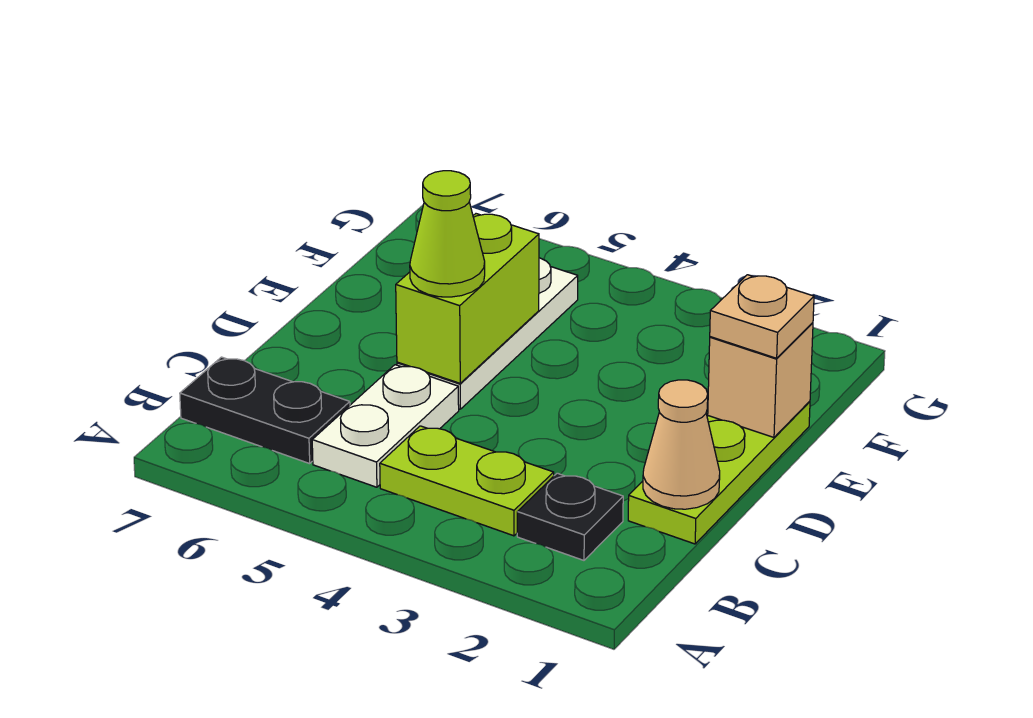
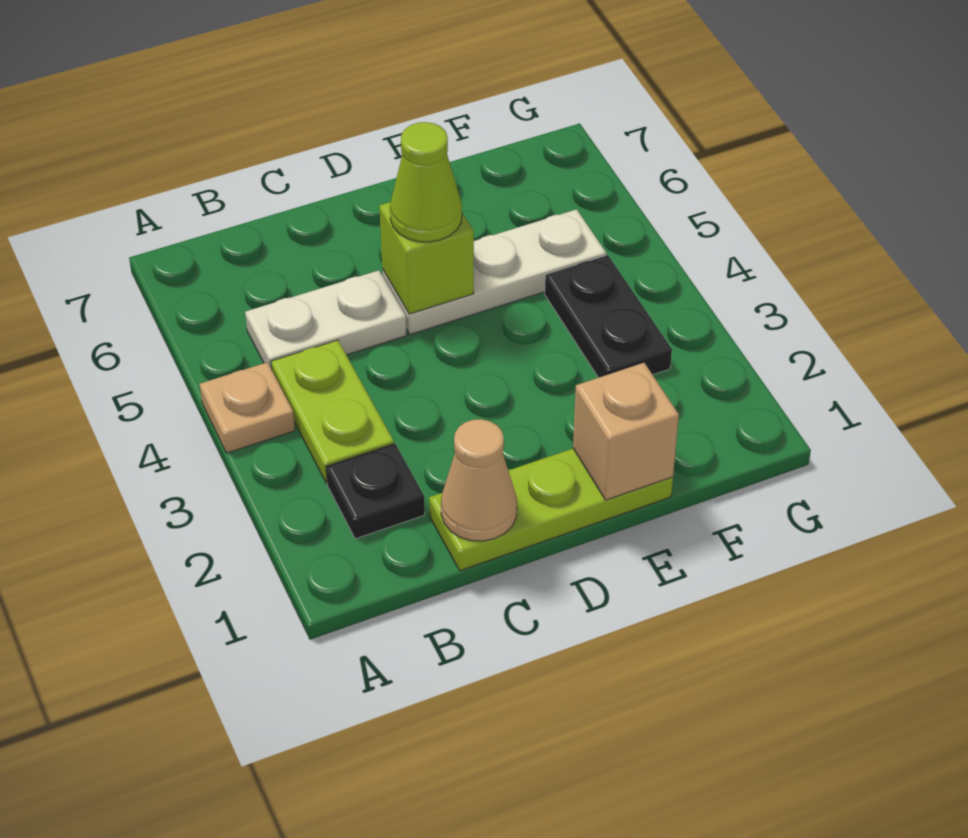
black 1x2 plate [180,357,350,464] -> black 1x2 plate moved to [545,255,672,378]
lime 1x2 brick [396,214,539,383] -> lime 1x1 brick [380,202,474,314]
tan 1x1 plate [710,275,814,358] -> tan 1x1 plate moved to [200,362,295,453]

